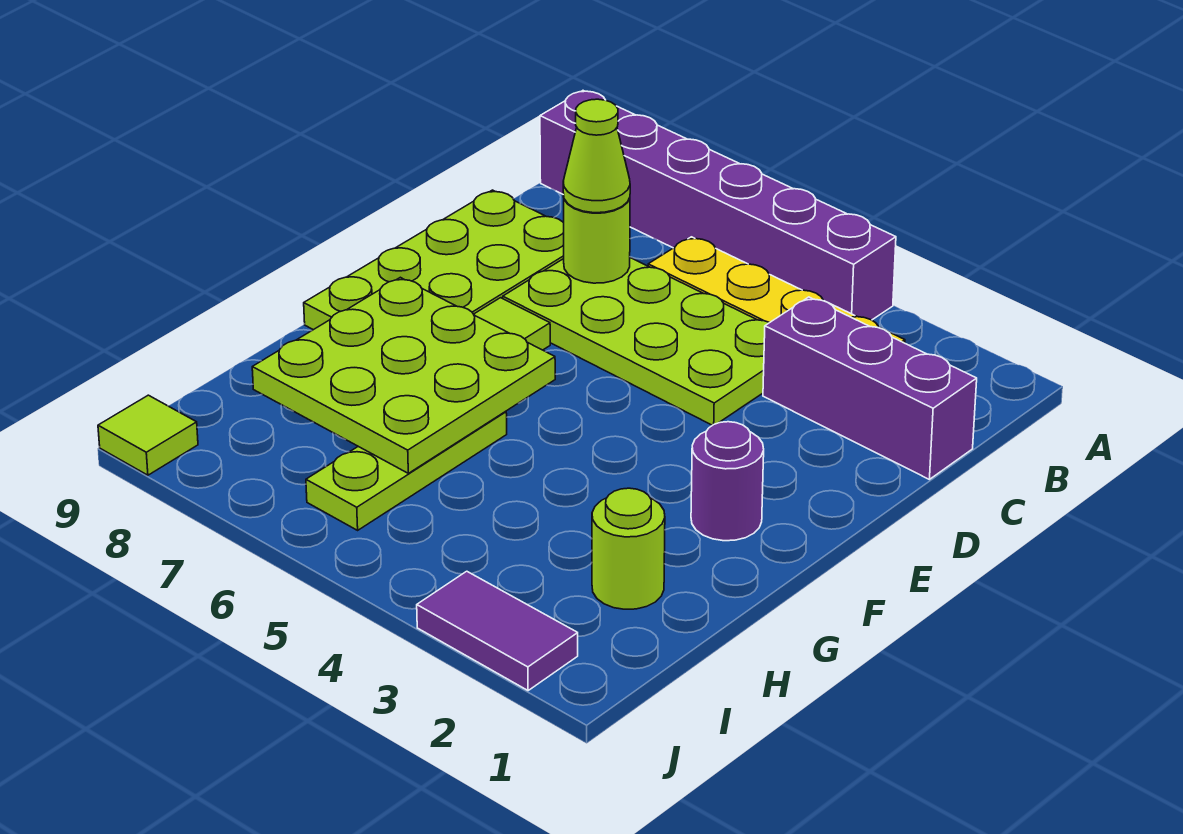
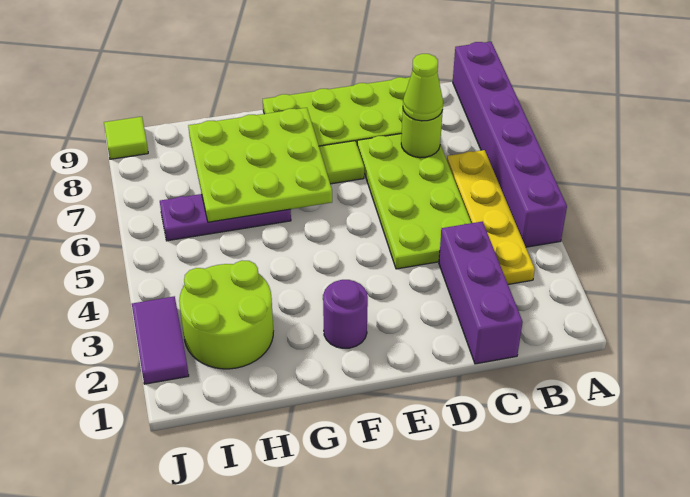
lime 1x3 plate [306,411,507,530] -> purple 1x3 plate [160,194,291,241]
lime 1x1 round brick [592,488,665,609] -> lime 2x2 round brick [179,260,273,369]

